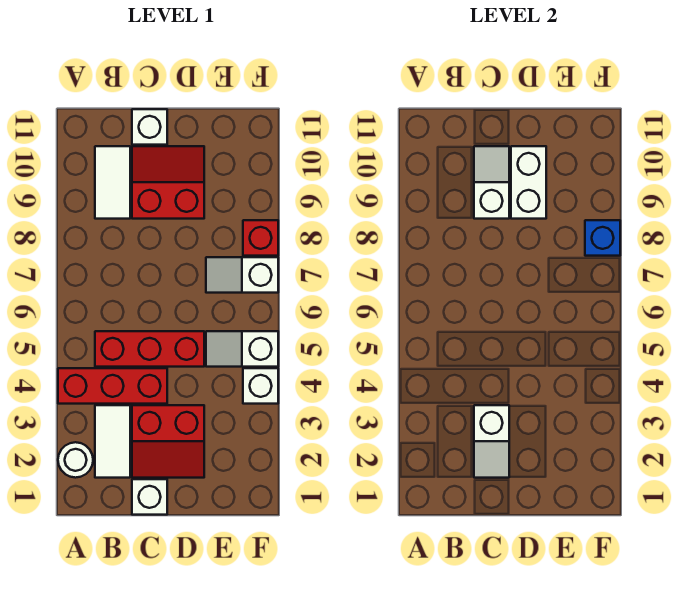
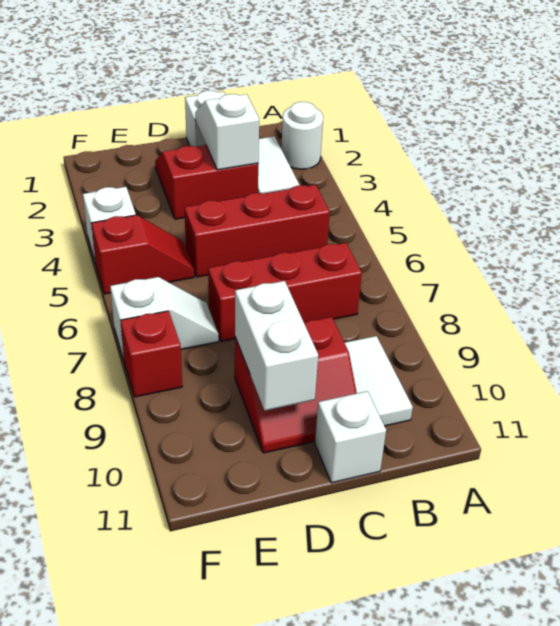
red 1x3 brick [58,368,167,404] -> red 1x3 brick moved to [208,243,362,341]
white 1x2 slope [474,146,509,219] -> none
white 1x2 slope [206,331,278,367] -> red 1x2 slope [91,215,194,294]
blue 1x1 brick [585,220,620,256] -> none

